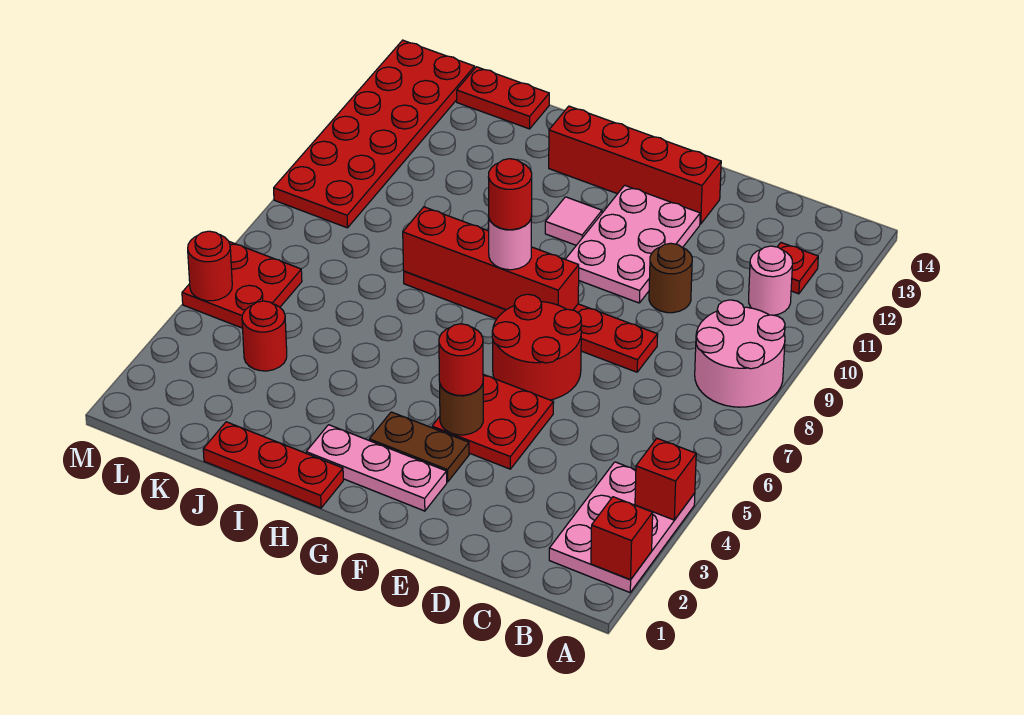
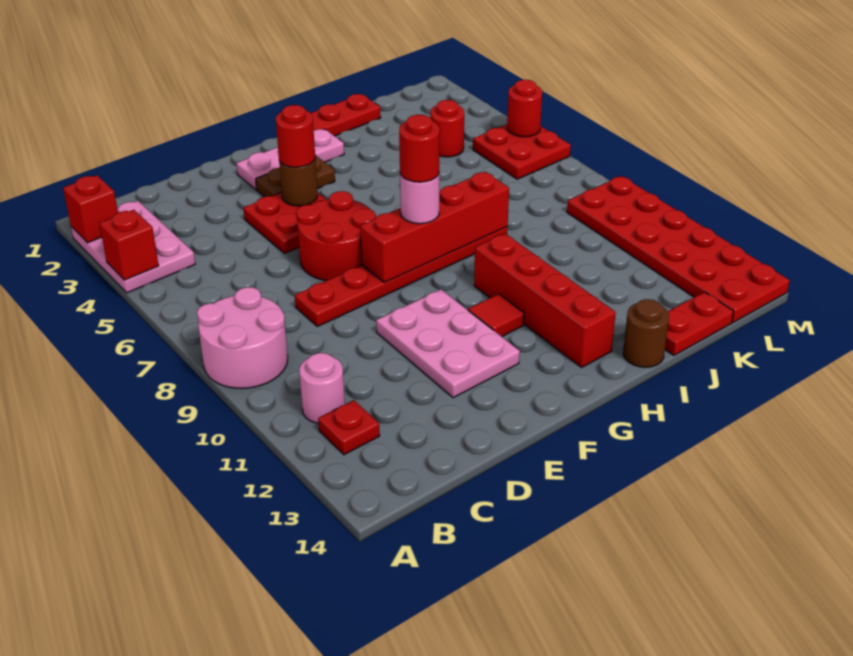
brown 1x1 round brick [649,243,692,313] -> brown 1x1 round brick moved to [623,299,669,367]
red 1x4 brick [549,106,721,224] -> red 1x4 brick turned to [474,234,616,367]
pink 1x1 tile [545,197,602,245] -> red 1x1 tile [468,294,524,337]

